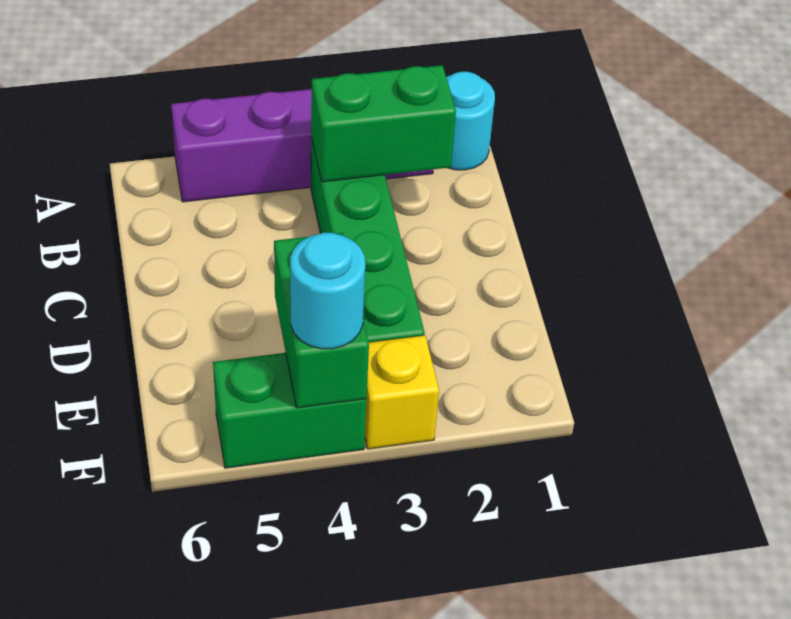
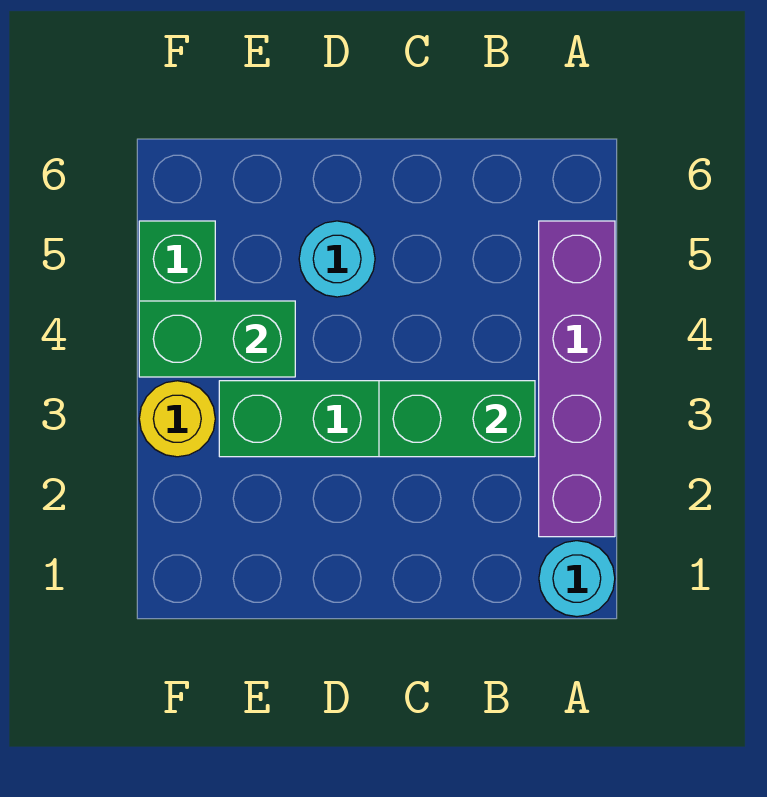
green 1x2 brick [311,65,456,182] -> green 1x2 brick turned to [379,381,535,457]
yellow 1x1 brick [365,335,439,449] -> yellow 1x1 round brick [139,381,215,457]
cyan 1x1 round brick [290,233,365,349] -> cyan 1x1 round brick moved to [299,221,375,297]

